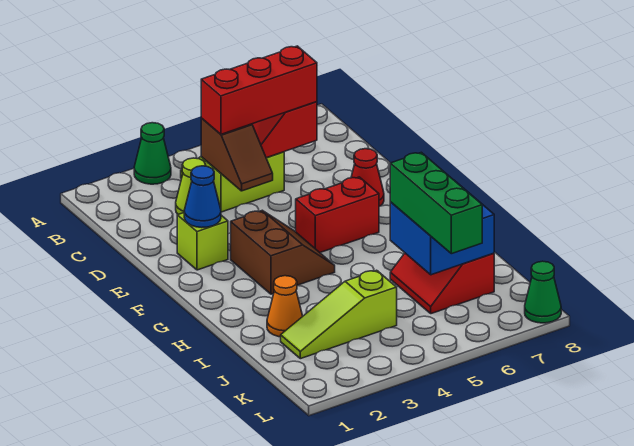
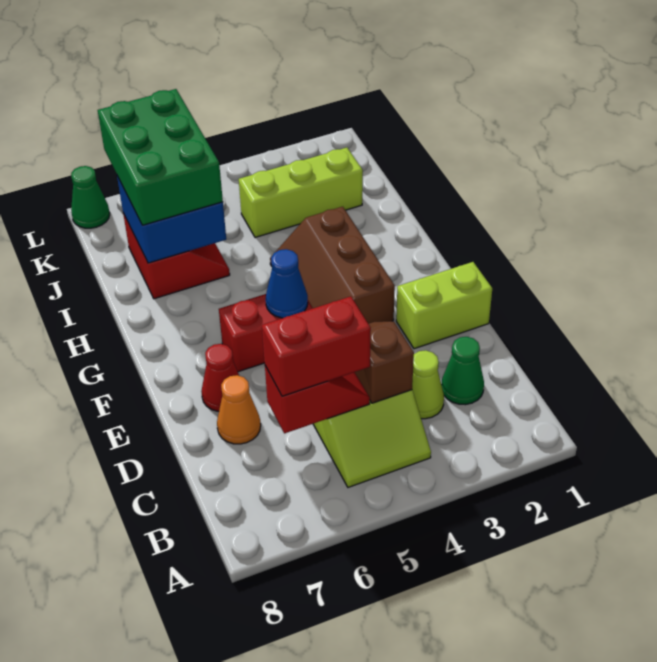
green 1x1 cone [134,123,171,184] -> green 1x1 cone moved to [441,337,484,405]
red 1x3 brick [201,46,317,134] -> red 1x2 brick [262,296,371,396]
lime 1x1 brick [177,213,228,270] -> lime 1x2 brick [396,262,492,349]
blue 1x1 cone [184,166,221,228] -> blue 1x1 cone moved to [266,249,308,318]
brown 2x2 slope [231,210,335,294] -> brown 2x3 slope [270,207,395,324]
orange 1x1 cone [267,276,303,337] -> orange 1x1 cone moved to [217,375,261,444]
green 1x3 brick [390,152,482,254] -> green 2x3 brick [98,89,223,225]
lime 1x3 slope [281,270,397,359] -> lime 1x3 brick [239,148,363,238]

